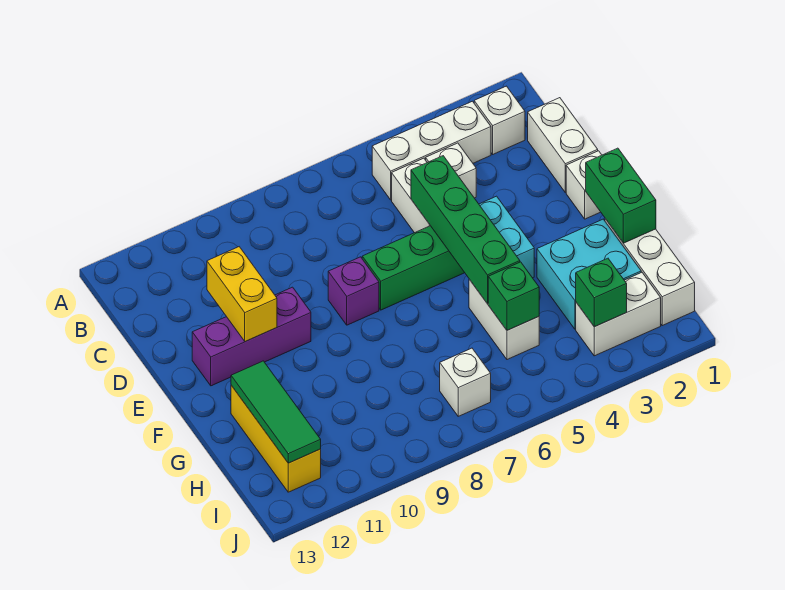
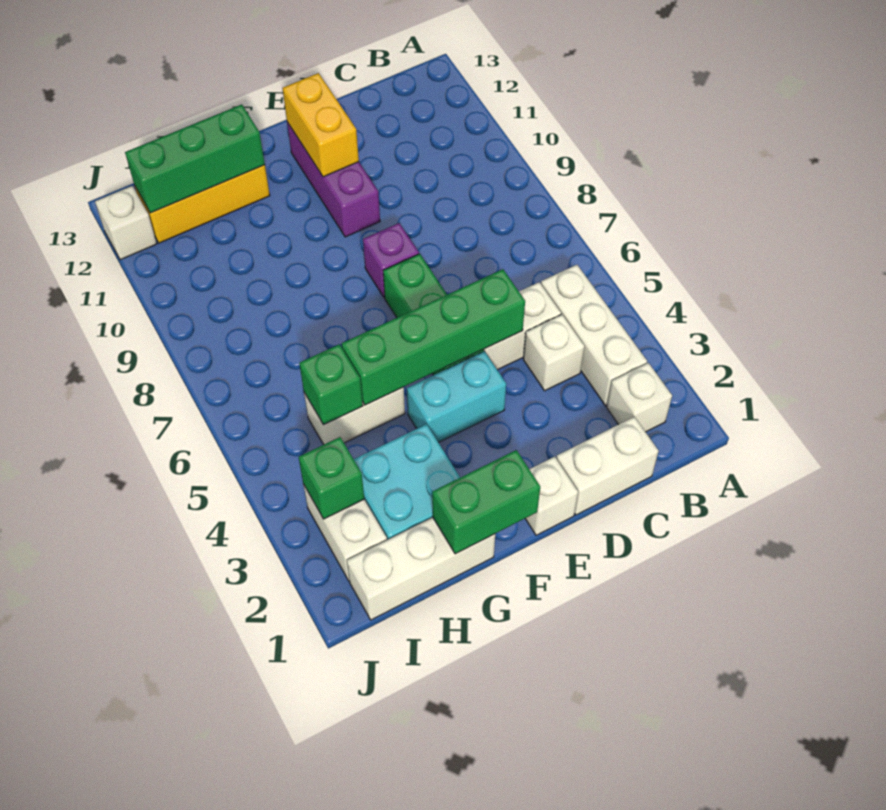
yellow 1x2 brick [207,247,277,342] -> yellow 1x2 brick turned to [282,73,359,177]
green 1x3 tile [231,361,321,463] -> green 1x3 brick [125,104,265,213]
white 1x1 brick [440,348,491,416] -> white 1x1 brick moved to [95,186,157,260]

